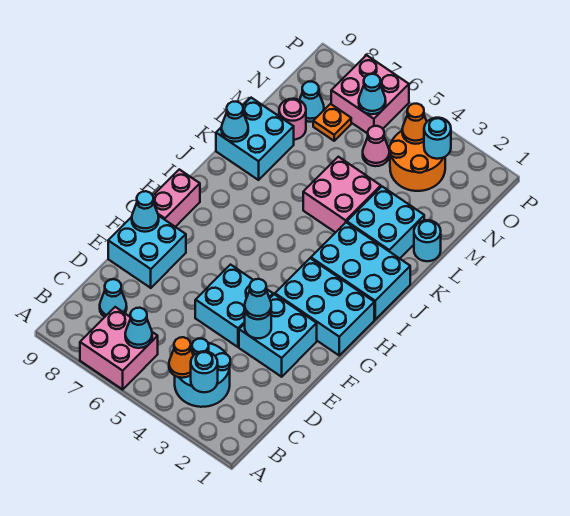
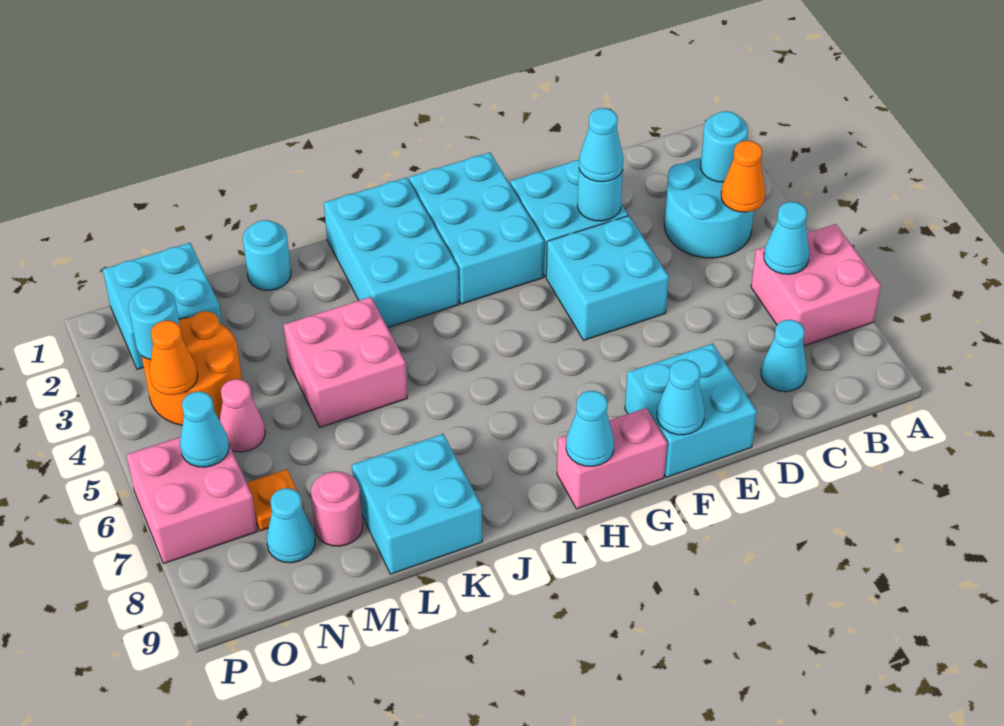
cyan 2x2 brick [347,187,424,258] -> cyan 2x2 brick moved to [103,243,222,369]
cyan 1x1 cone [221,102,248,142] -> cyan 1x1 cone moved to [566,391,614,466]

